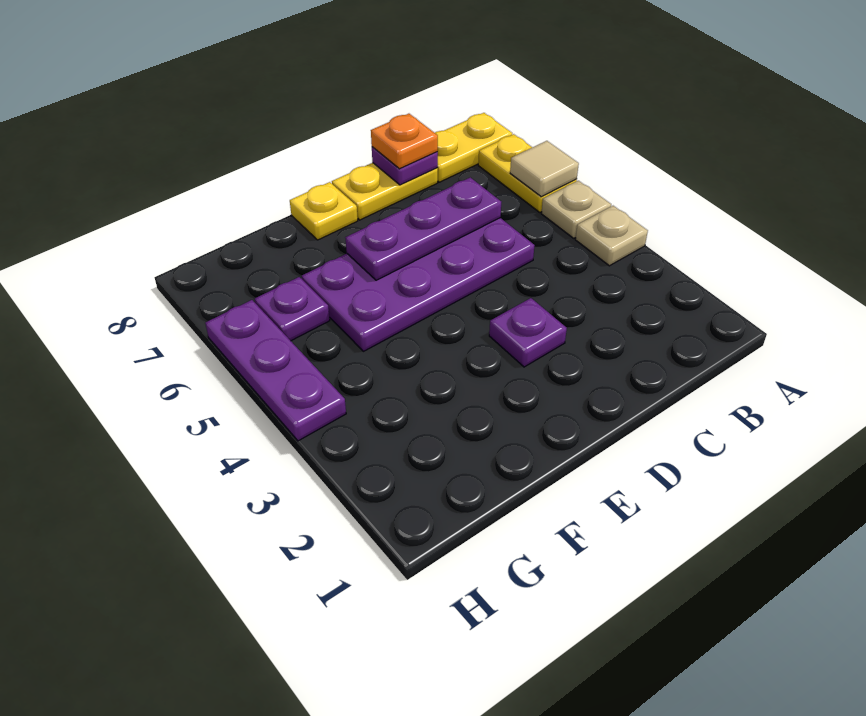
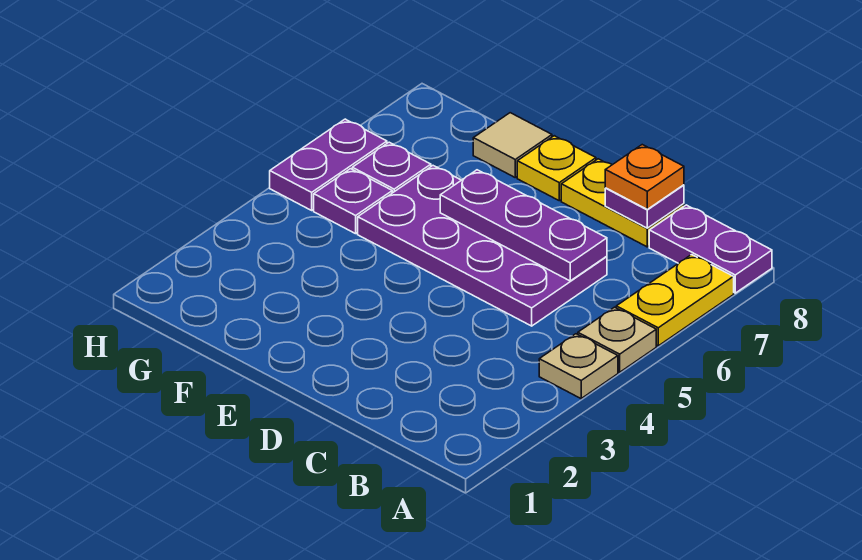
tan 1x1 tile [510,141,579,197] -> tan 1x1 tile moved to [473,113,552,177]
yellow 1x2 plate [435,113,512,182] -> purple 1x2 plate [649,205,772,293]
purple 1x1 plate [489,298,567,367] -> purple 1x1 plate moved to [314,169,392,234]
purple 1x3 plate [205,300,346,441] -> purple 1x2 plate [270,119,387,210]

